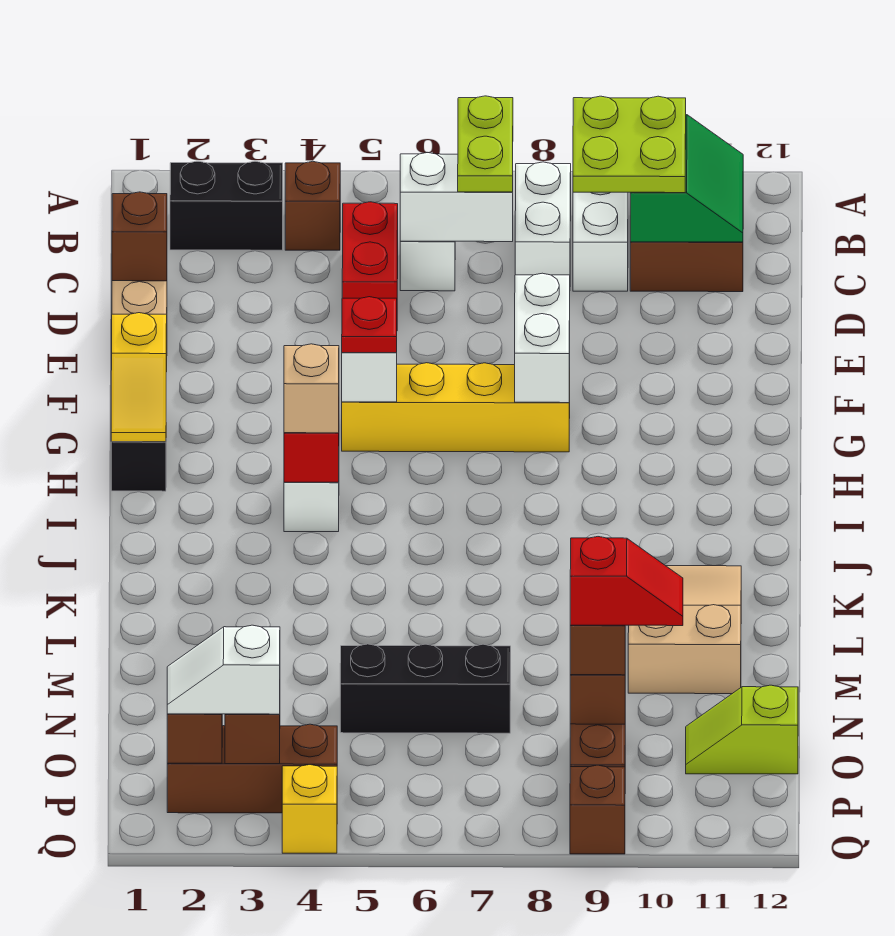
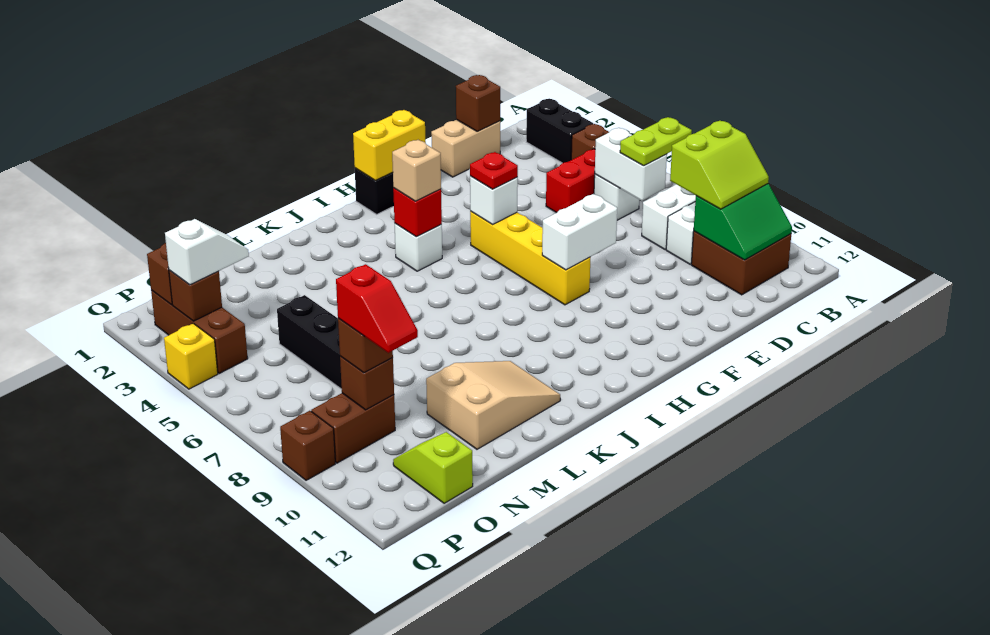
lime 2x2 plate [573,96,686,193] -> lime 2x2 slope [670,121,769,209]
yellow 1x2 slope [111,313,167,442] -> yellow 1x2 brick [353,110,426,181]
white 1x2 slope [167,625,280,714] -> white 1x2 slope turned to [165,219,249,285]

